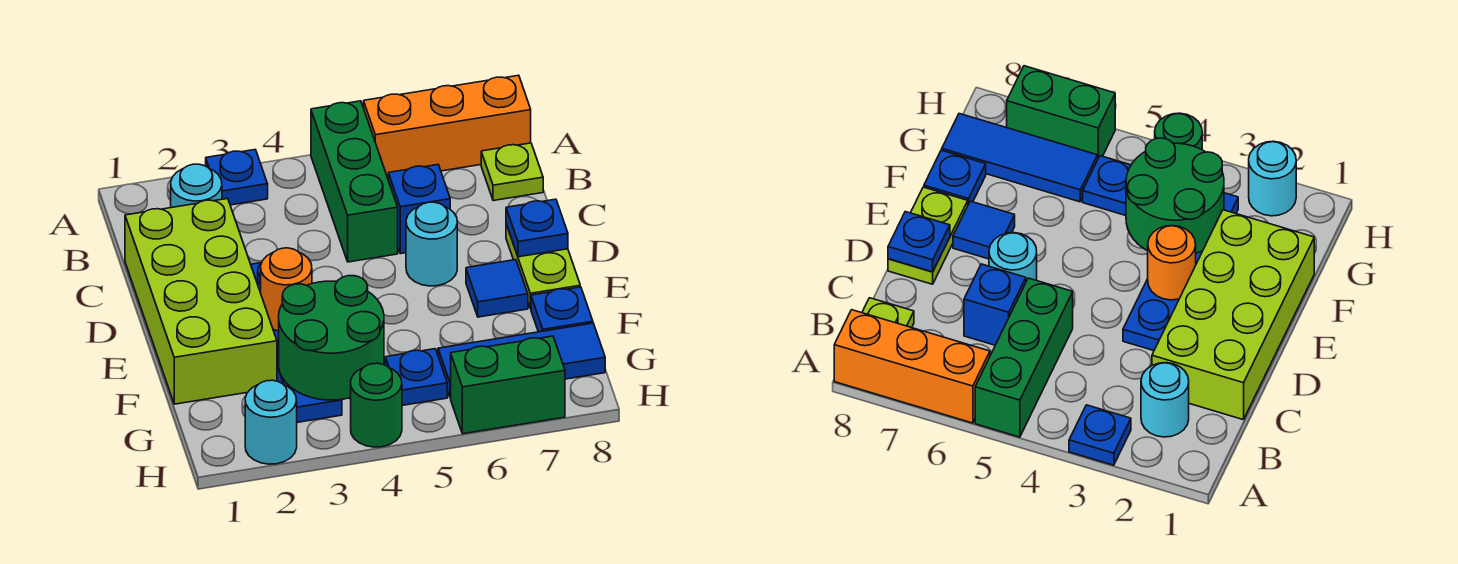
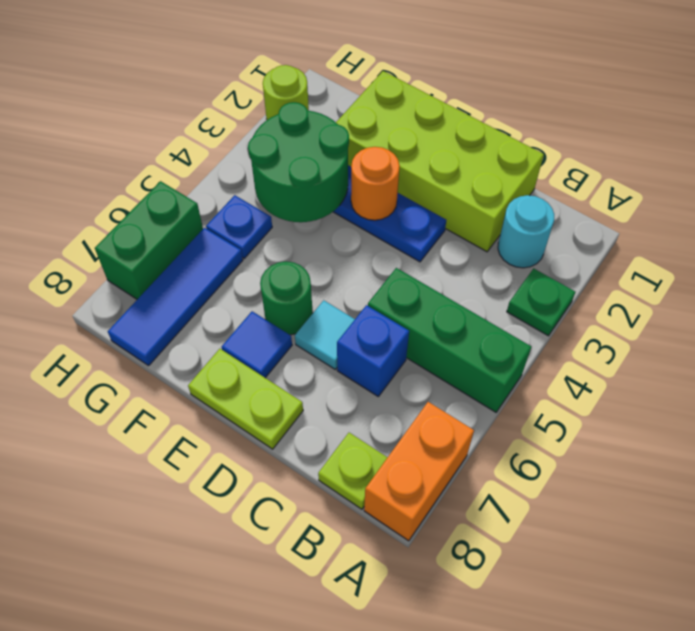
blue 1x1 plate [206,150,268,205] -> green 1x1 plate [507,268,575,336]
orange 1x3 brick [364,75,531,178] -> orange 1x2 brick [364,402,474,541]
cyan 1x1 round brick [406,202,457,286] -> cyan 1x1 tile [295,300,355,369]
blue 1x1 plate [506,199,568,257] -> none
blue 1x1 plate [531,287,593,332] -> none
cyan 1x1 round brick [245,380,297,464] -> lime 1x1 round brick [263,65,309,120]
green 1x1 round brick [351,363,402,447] -> green 1x1 round brick moved to [260,262,313,335]

